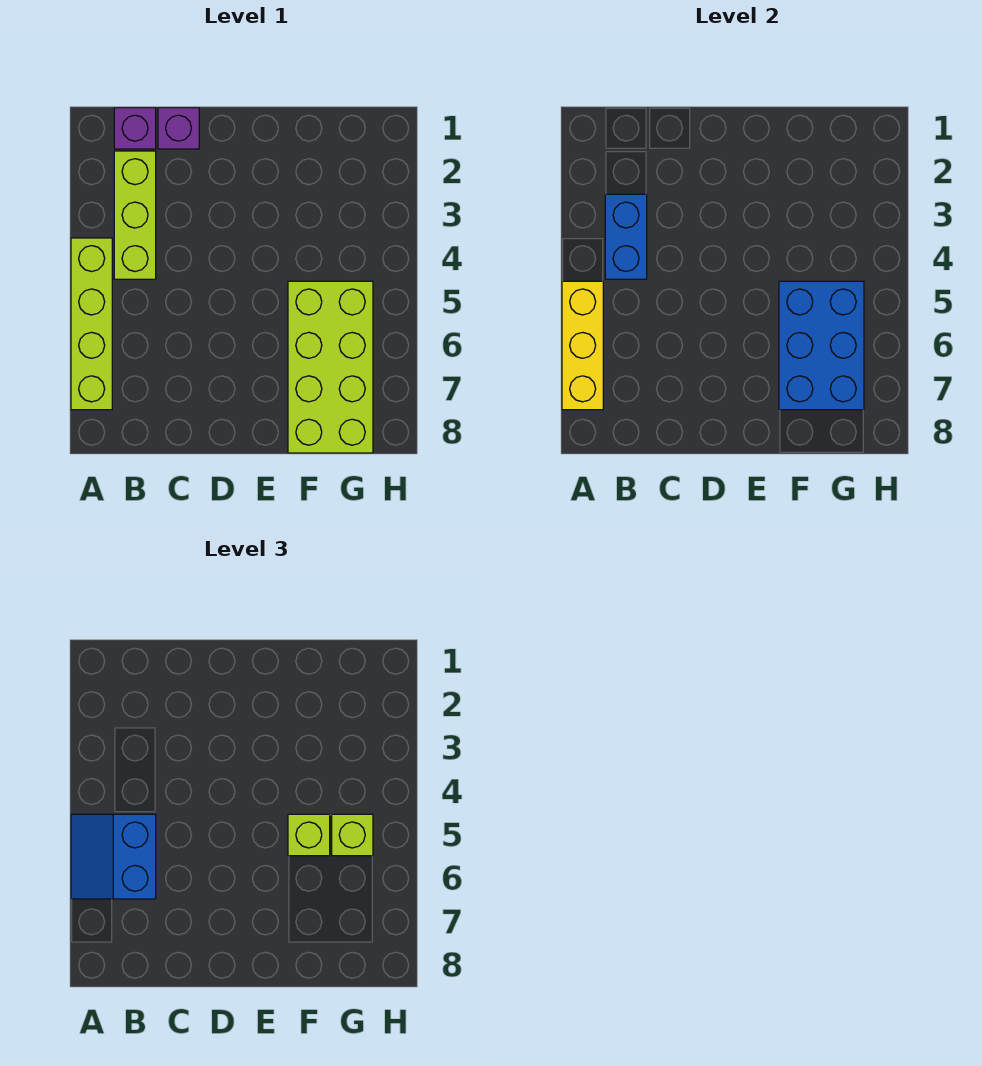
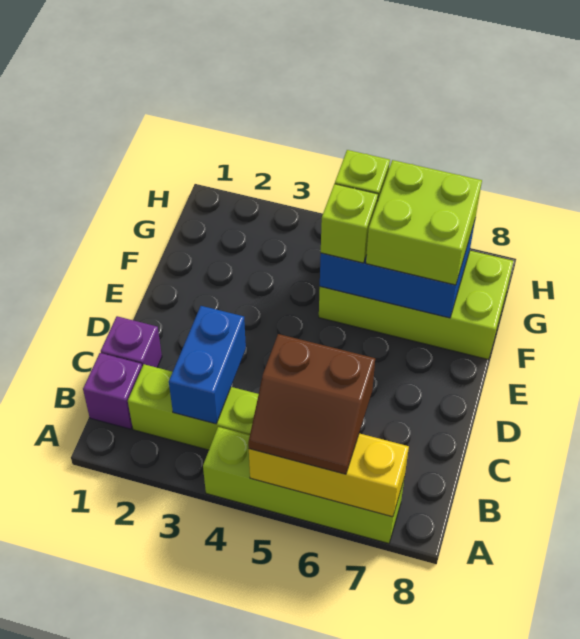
blue 2x2 slope [71,814,156,899] -> brown 2x2 slope [248,334,375,474]
blue 1x2 brick [605,194,647,279] -> blue 1x2 brick turned to [169,306,246,424]
none -> lime 2x2 brick [366,160,482,285]

